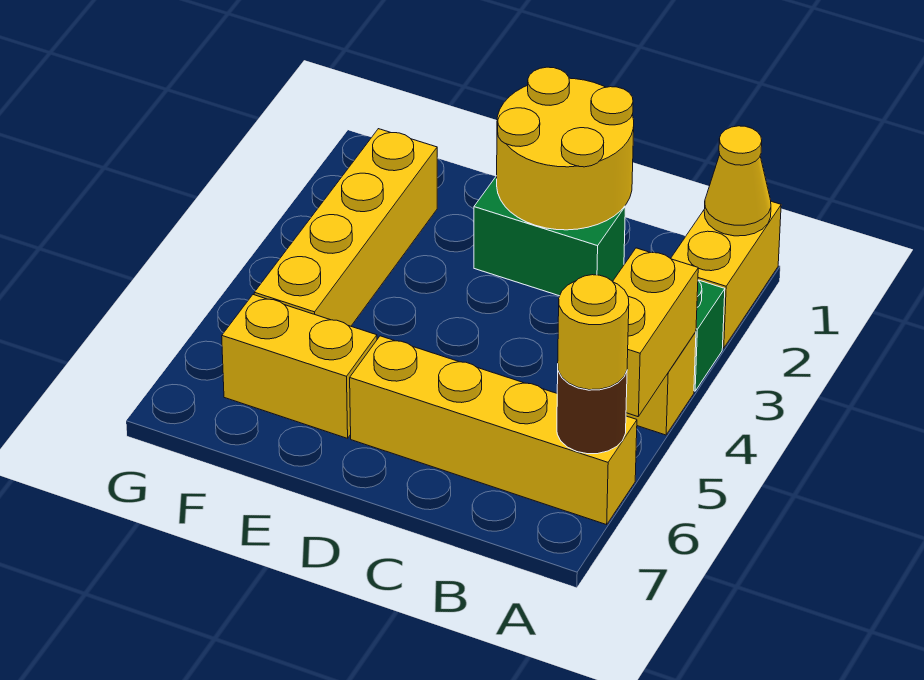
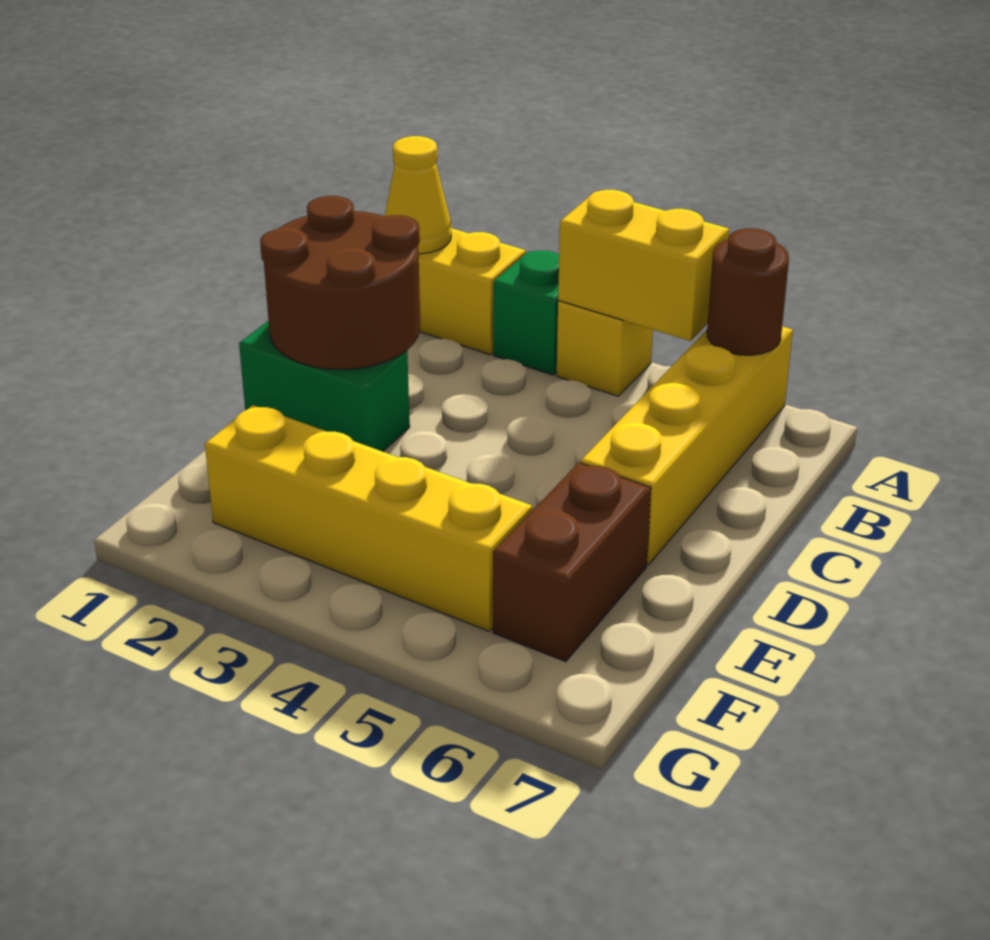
yellow 1x1 round brick [558,275,629,390] -> none
yellow 2x2 round brick [497,67,634,230] -> brown 2x2 round brick [260,196,420,369]
green 1x2 brick [474,176,625,296] -> green 1x2 brick turned to [239,321,410,452]
yellow 1x2 brick [222,295,377,438] -> brown 1x2 brick [493,463,651,662]

